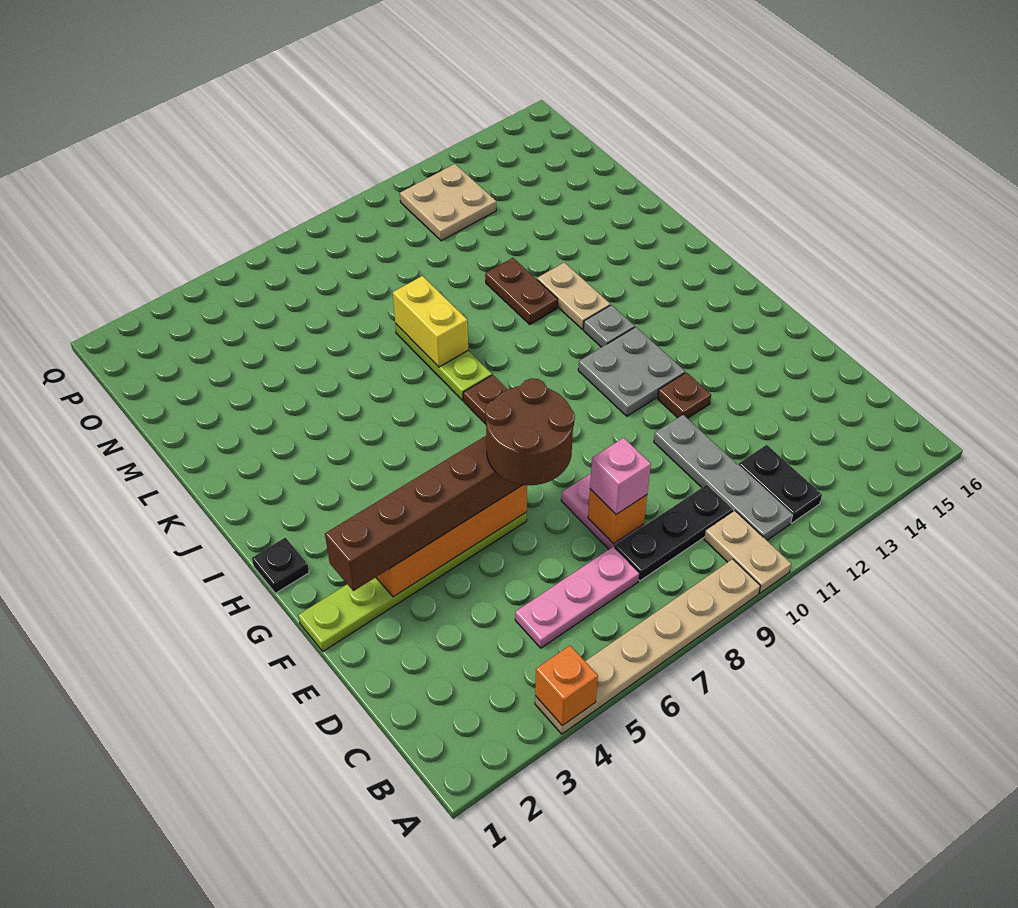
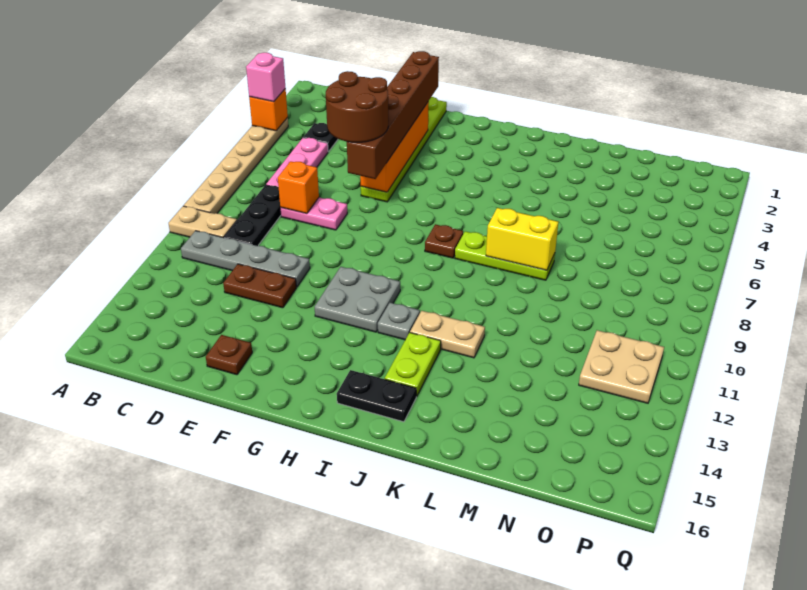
black 1x2 plate [738,445,822,523] -> black 1x2 plate moved to [337,370,416,422]
pink 1x1 brick [590,438,651,514] -> pink 1x1 brick moved to [246,53,285,102]
brown 1x1 plate [658,372,711,418] -> brown 1x1 plate moved to [206,335,252,375]
black 1x1 plate [252,538,309,593] -> black 1x1 plate moved to [303,123,338,152]
none -> lime 1x2 plate [385,333,441,397]
brown 1x2 plate [485,258,558,324] -> brown 1x2 plate moved to [223,264,296,308]

